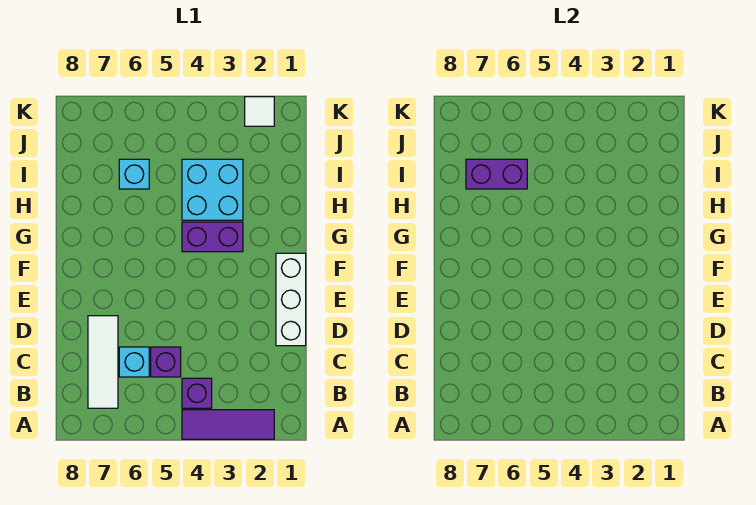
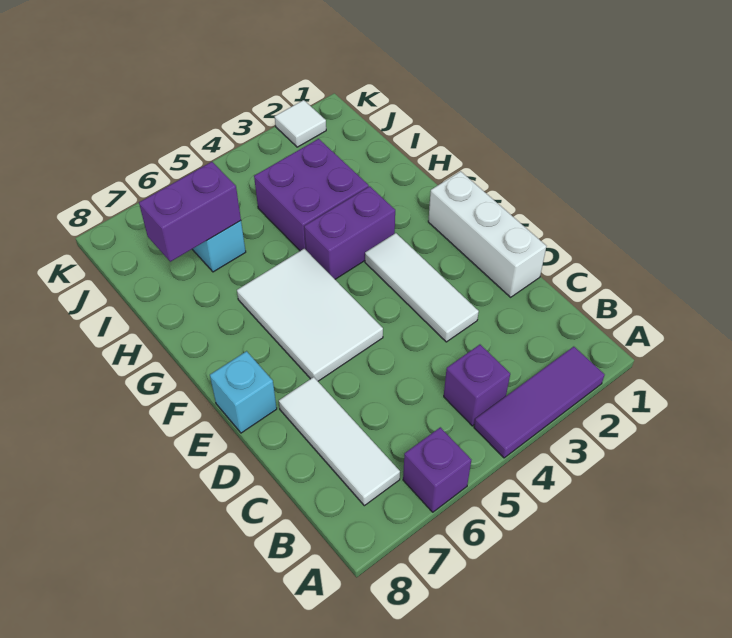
purple 1x1 brick [151,347,181,377] -> purple 1x1 brick moved to [403,427,471,512]
cyan 1x1 brick [119,347,149,377] -> cyan 1x1 brick moved to [210,351,277,433]
none -> white 1x3 tile [365,233,479,342]
none -> white 2x3 tile [237,249,383,381]
cyan 2x2 brick [182,159,243,220] -> purple 2x2 brick [254,139,369,251]

